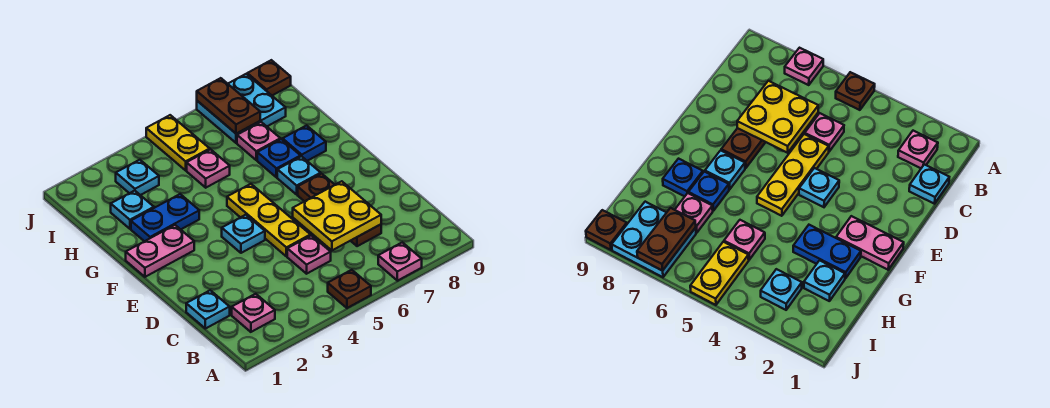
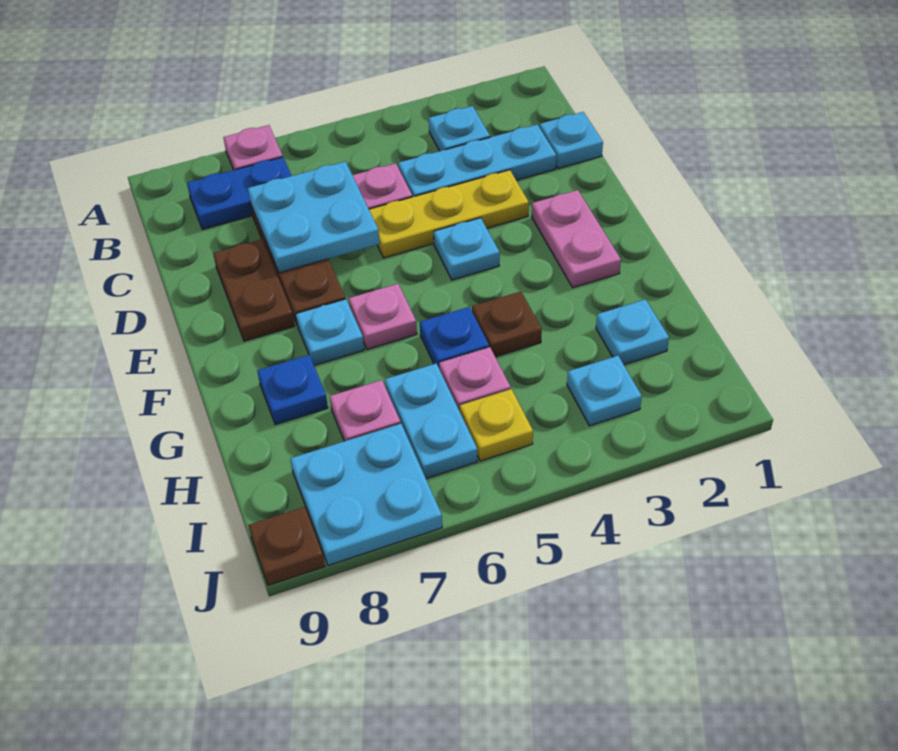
brown 1x1 plate [328,270,371,308] -> brown 1x1 plate moved to [472,292,542,357]
pink 1x1 plate [232,294,275,332] -> pink 1x1 plate moved to [349,284,417,349]
none -> cyan 1x1 plate [429,106,490,151]
none -> cyan 1x3 plate [398,124,556,197]
yellow 2x2 plate [293,181,381,250] -> cyan 2x2 plate [248,162,380,273]
yellow 1x3 plate [227,184,310,256] -> yellow 1x3 plate turned to [369,170,529,258]
pink 1x2 plate [126,225,194,277] -> pink 1x2 plate turned to [532,190,621,288]
blue 1x2 plate [131,194,199,241] -> blue 1x2 plate moved to [187,157,292,230]
blue 1x1 plate [257,139,301,177] -> blue 1x1 plate moved to [420,307,489,367]
none -> cyan 1x2 plate [385,364,477,479]
yellow 1x2 plate [146,115,210,170] -> yellow 1x1 plate [460,389,533,461]
brown 1x2 plate [197,78,260,134] -> brown 1x2 plate moved to [213,239,294,341]

